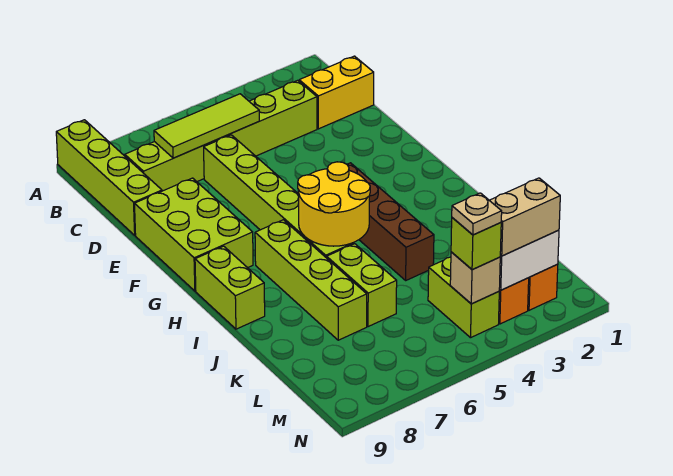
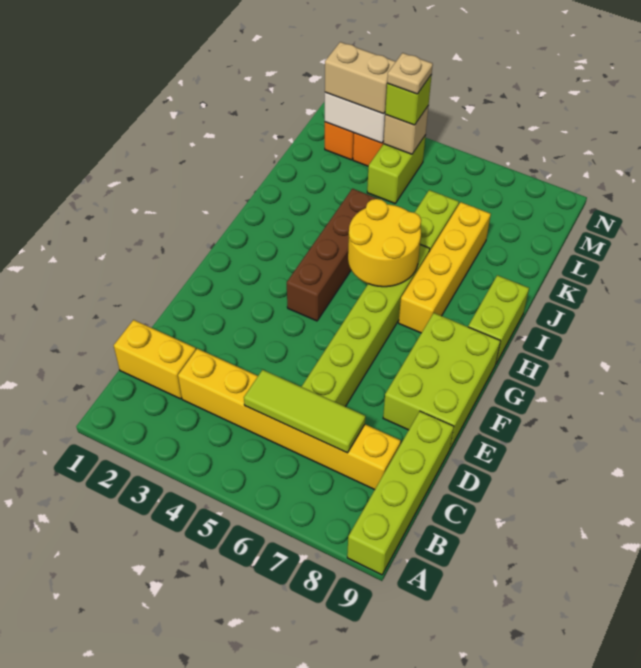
lime 1x6 brick [125,80,317,191] -> yellow 1x6 brick [178,349,401,490]
lime 1x4 brick [255,220,367,340] -> yellow 1x4 brick [399,202,491,333]

